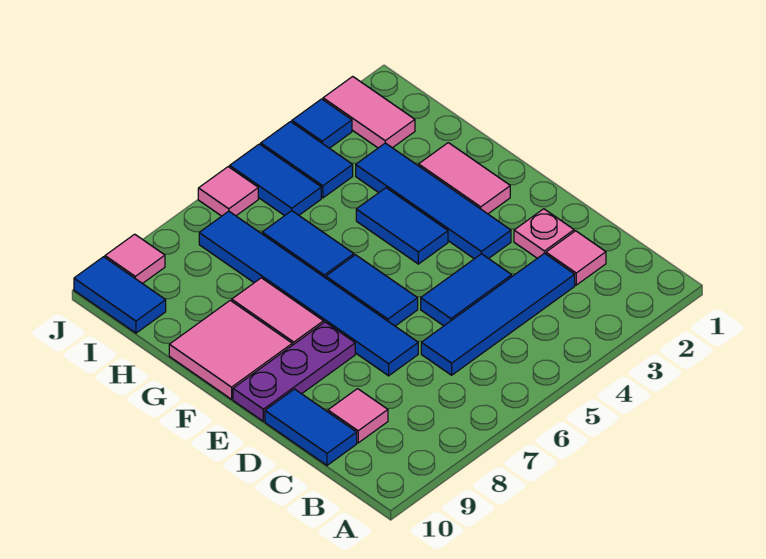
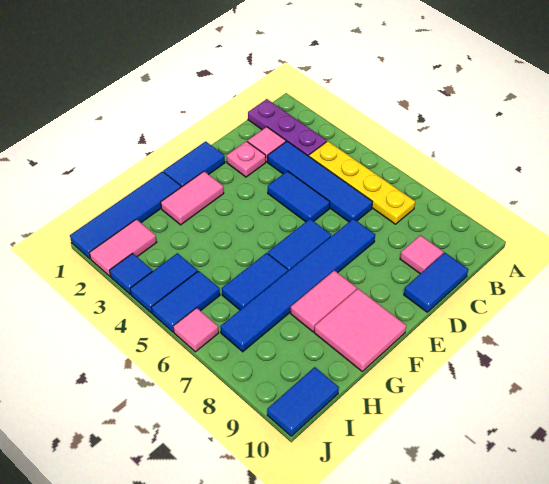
none -> yellow 1x4 plate [309,141,415,224]
blue 1x4 tile [356,143,511,259] -> blue 1x4 tile moved to [70,171,181,259]
purple 1x3 plate [233,322,355,421] -> purple 1x3 plate moved to [248,99,327,156]
blue 1x2 tile [356,188,448,264] -> blue 1x2 tile moved to [163,141,225,187]
pink 1x1 tile [105,234,165,284] -> none

